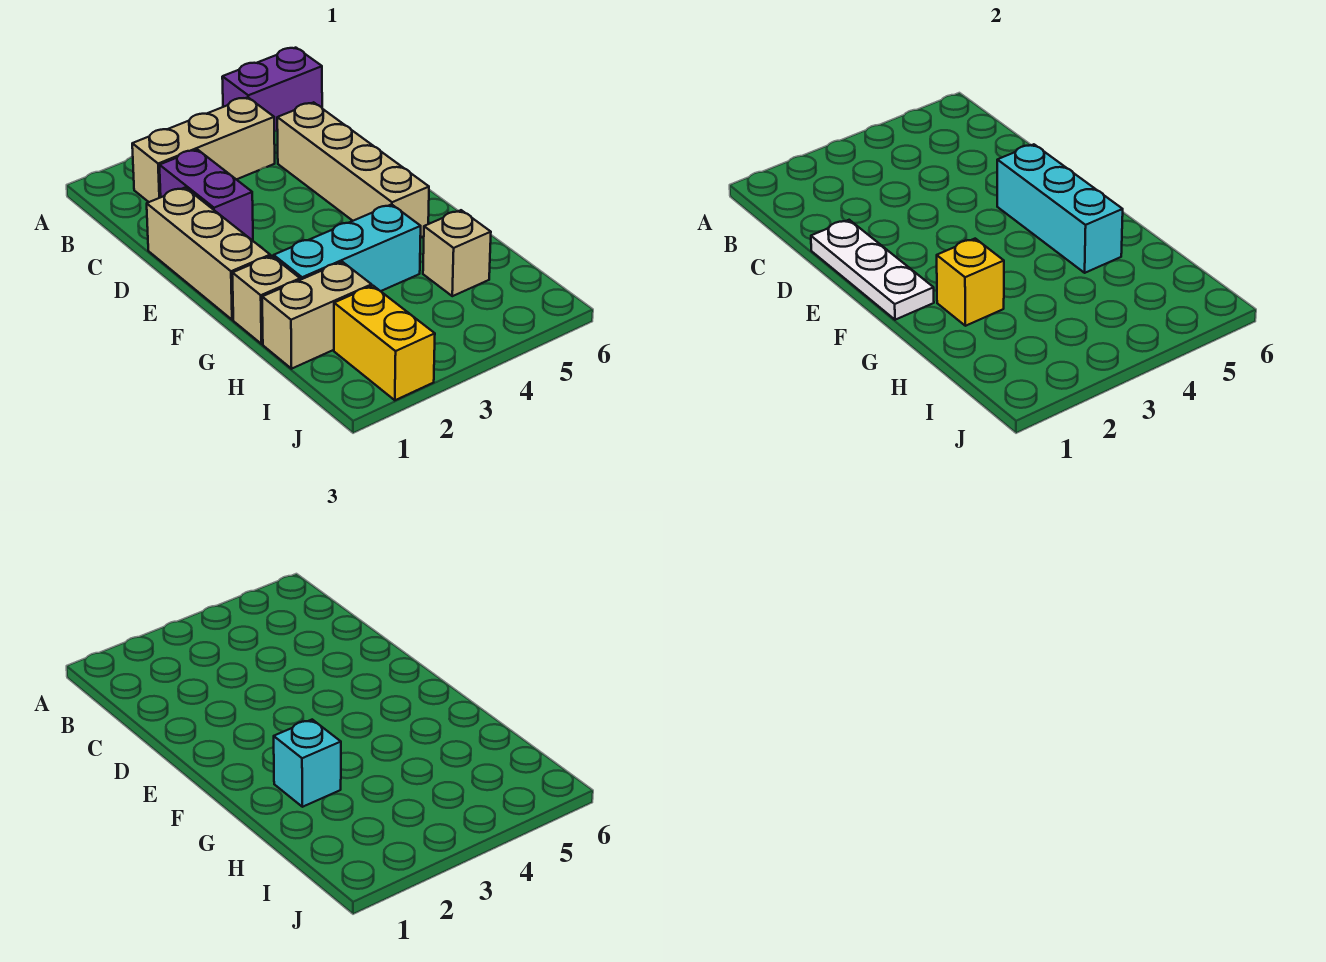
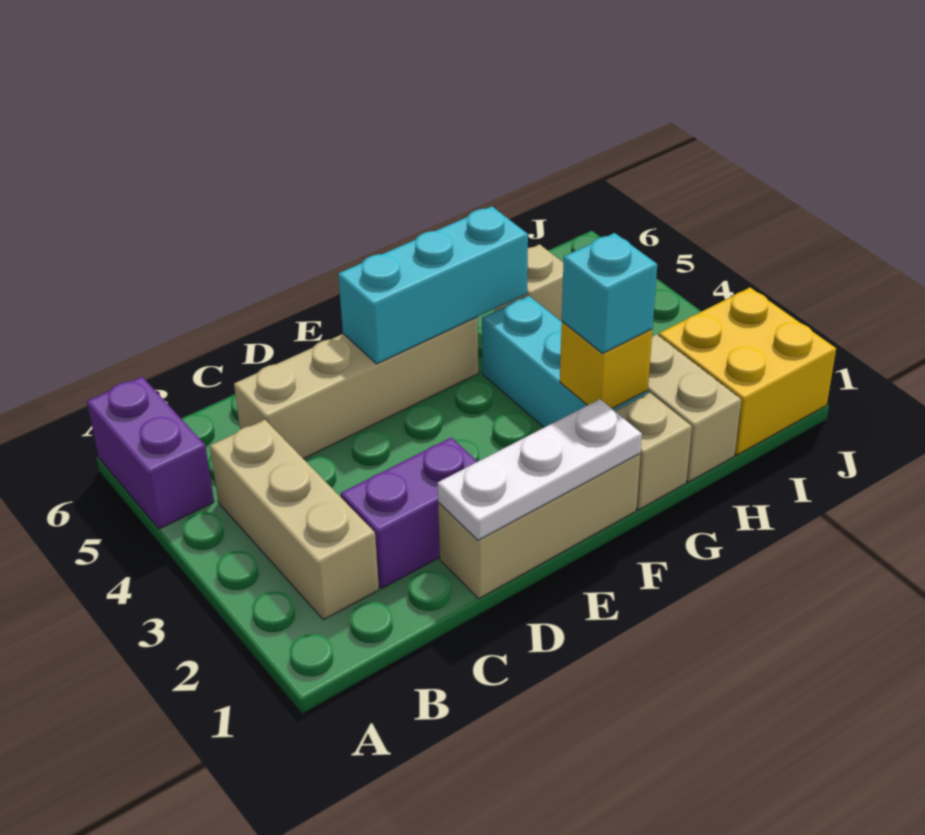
yellow 1x2 brick [334,286,435,400] -> yellow 2x2 brick [659,288,836,455]

